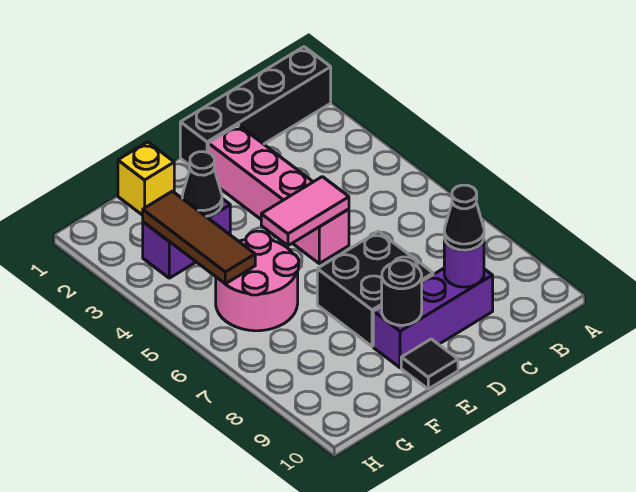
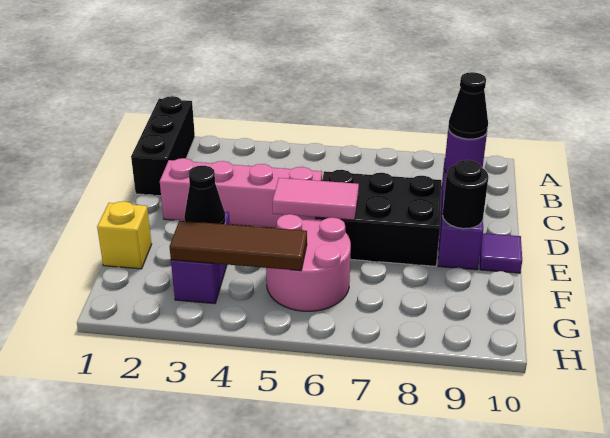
black 1x4 brick [180,47,331,165] -> black 1x3 brick [131,96,195,196]
pink 1x2 tile [261,177,349,246] -> pink 1x2 tile turned to [273,178,359,220]
black 2x2 brick [317,231,433,346] -> black 2x3 brick [315,170,442,266]
black 1x1 tile [401,339,458,389] -> purple 1x1 tile [480,233,522,273]

